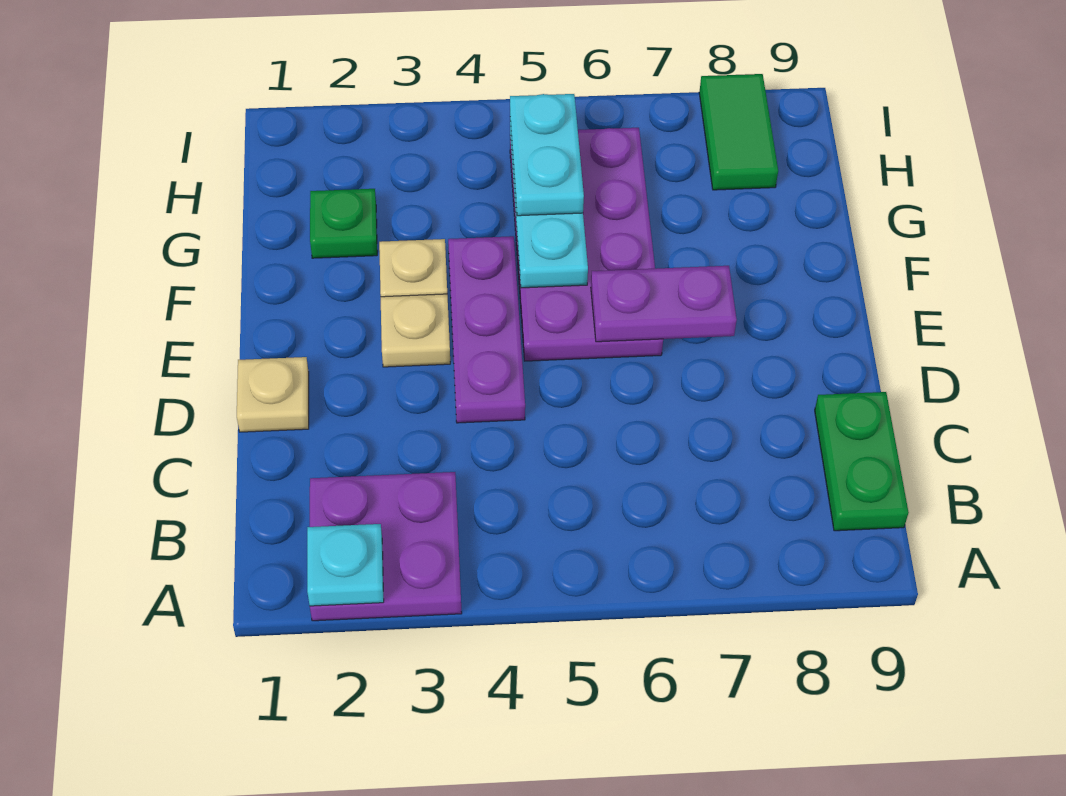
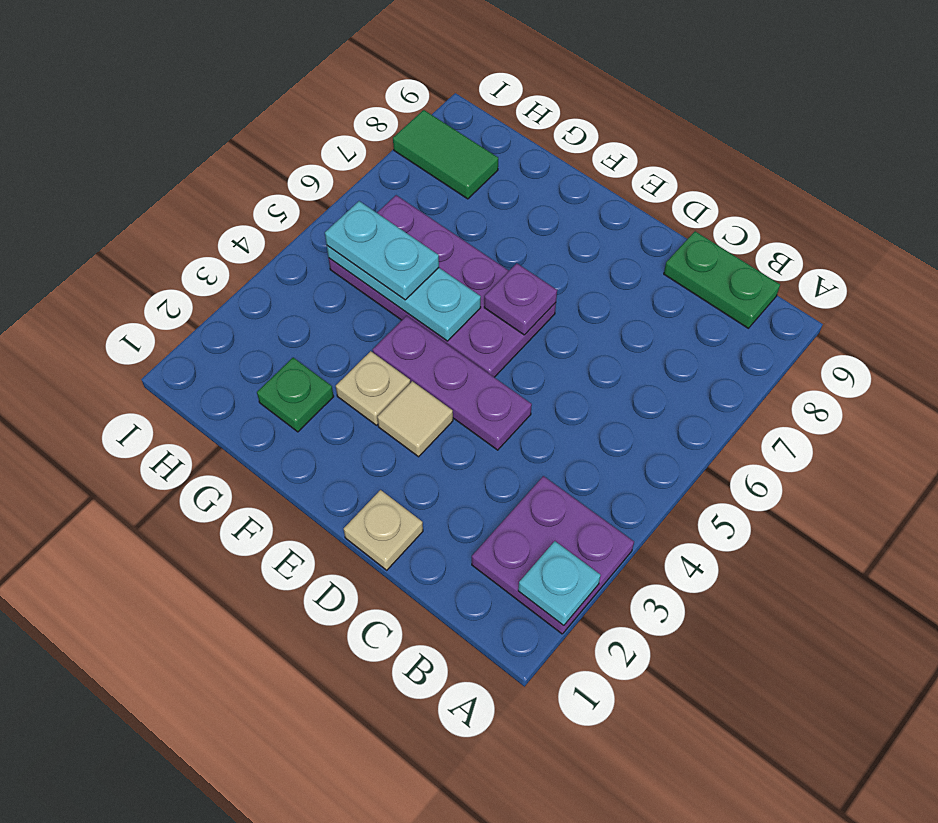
tan 1x1 plate [381,294,450,367] -> tan 1x1 tile [377,381,453,457]
purple 1x2 plate [591,266,737,342] -> purple 1x1 plate [484,263,557,335]

